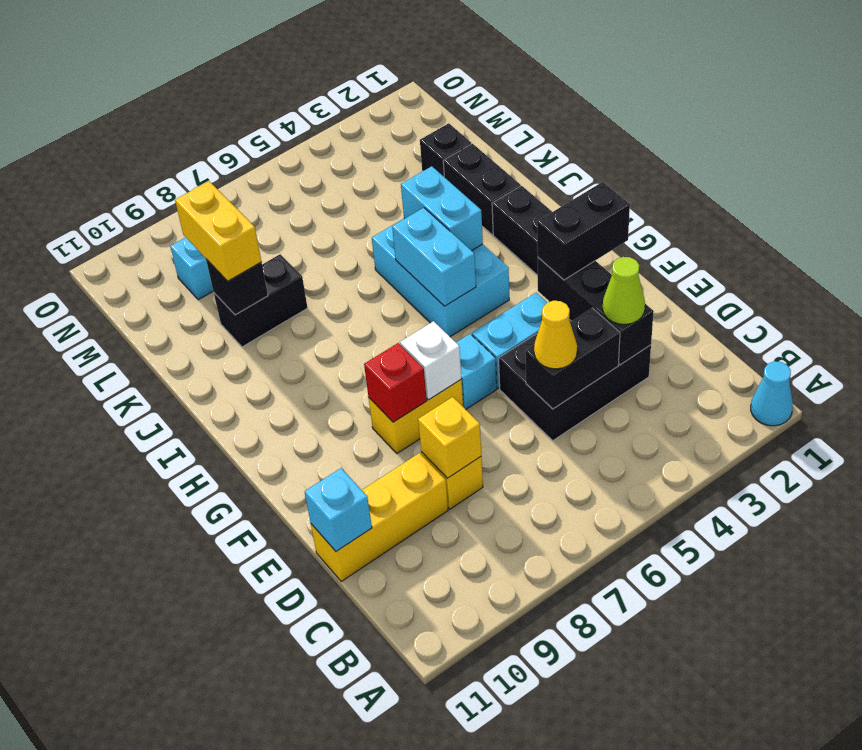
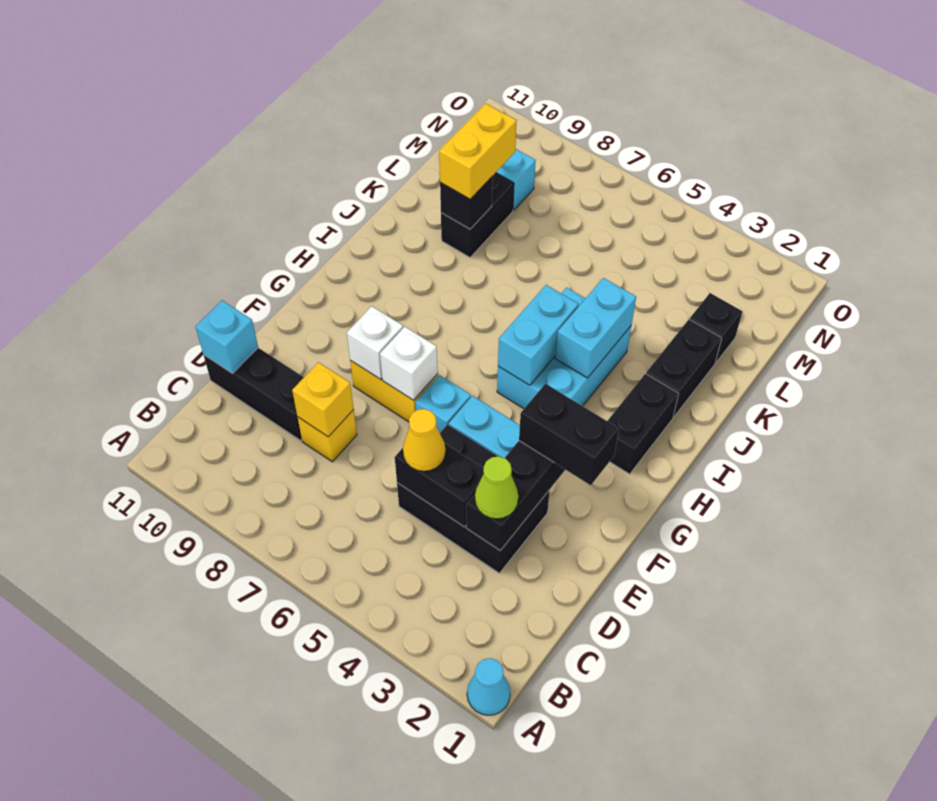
yellow 1x3 brick [311,453,448,581] -> black 1x3 brick [204,348,304,441]
red 1x1 brick [364,343,427,422] -> white 1x1 brick [347,306,403,379]
black 1x2 brick [214,254,308,347] -> black 1x2 brick turned to [441,173,514,257]

